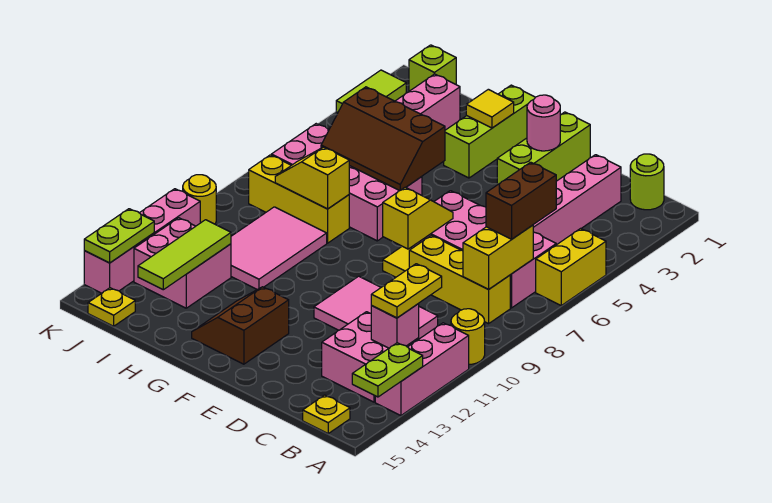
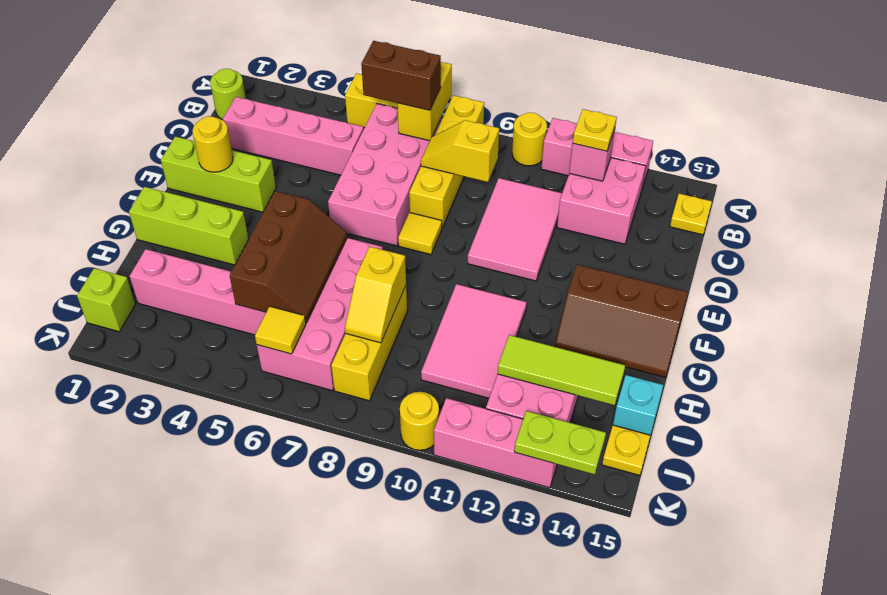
lime 1x2 plate [352,343,423,397] -> none
yellow 1x2 brick [463,225,533,289] -> yellow 1x2 brick turned to [397,62,452,141]
yellow 1x3 brick [409,235,510,324] -> yellow 1x4 brick [409,95,484,228]
yellow 1x2 plate [371,264,442,318] -> yellow 1x1 plate [573,109,617,151]
pink 1x1 round brick [527,95,560,151] -> yellow 1x1 round brick [193,116,233,172]
yellow 1x2 slope [383,187,453,249] -> yellow 1x2 slope moved to [421,120,499,182]
brown 2x2 slope [192,287,289,364] -> brown 2x3 slope [555,265,688,378]
yellow 1x1 tile [466,89,514,128] -> yellow 1x1 tile moved to [255,306,306,354]
pink 2x3 tile [231,207,327,289] -> pink 2x3 tile turned to [421,284,527,398]
none -> cyan 1x1 brick [613,375,663,435]
lime 1x2 tile [336,70,406,112] -> none
pink 1x4 brick [84,189,200,293] -> pink 1x3 brick [434,398,557,488]

